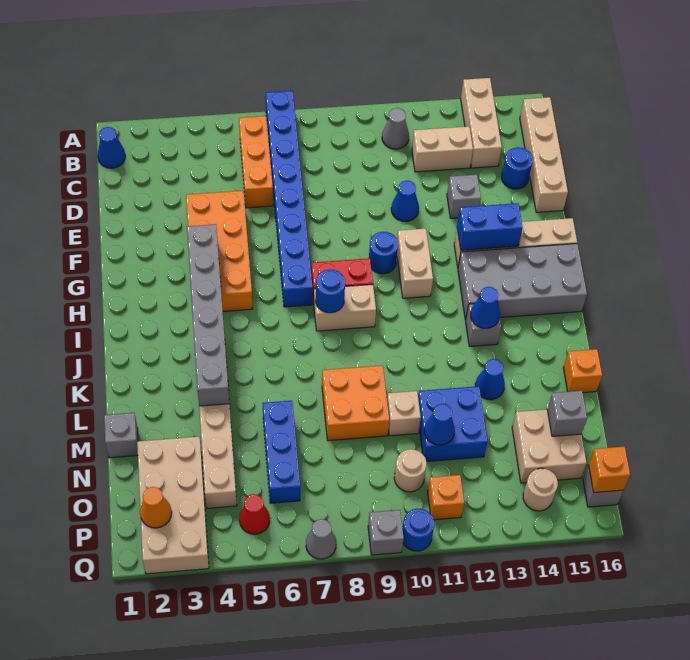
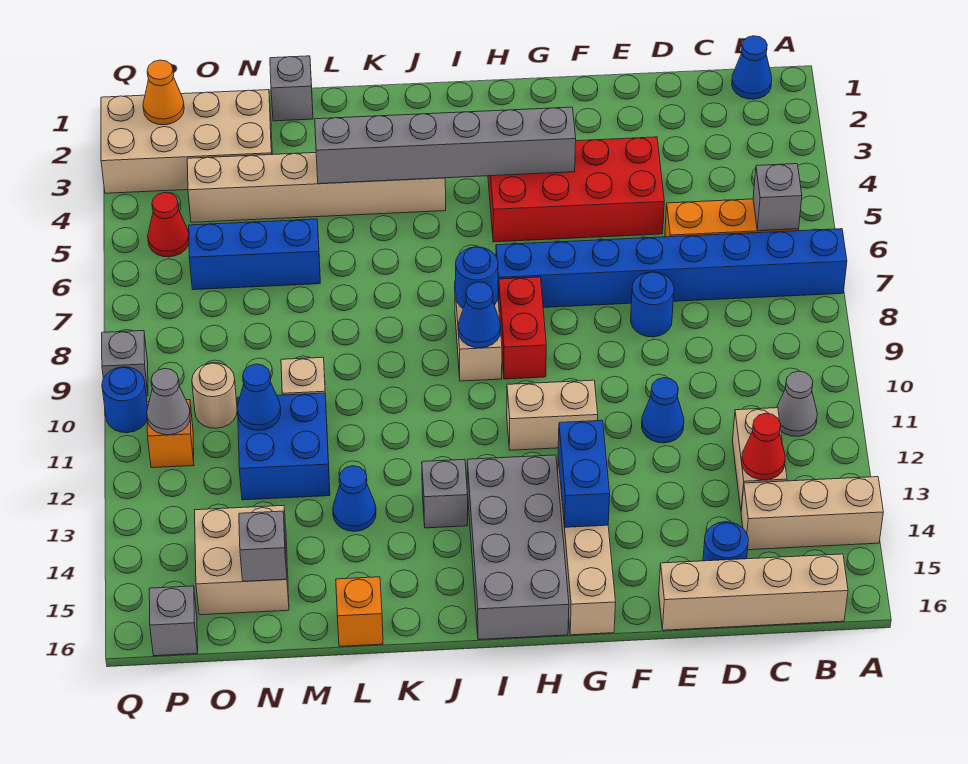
none -> red 1x1 cone [742,413,785,480]
orange 2x4 brick [186,191,253,311] -> red 2x4 brick [488,137,664,242]
grey 1x1 brick [447,175,481,218] -> grey 1x1 brick moved to [753,164,802,231]
blue 1x1 round brick [369,232,398,274] -> blue 1x1 round brick moved to [631,272,674,337]
blue 1x1 cone [471,287,500,328] -> blue 1x1 cone moved to [458,282,501,348]
orange 2x2 brick [322,365,389,441] -> none
tan 1x1 round brick [523,468,558,511] -> none
orange 1x1 brick [589,447,630,492] -> none
grey 1x1 cone [306,519,336,559] -> grey 1x1 cone moved to [147,369,190,435]

